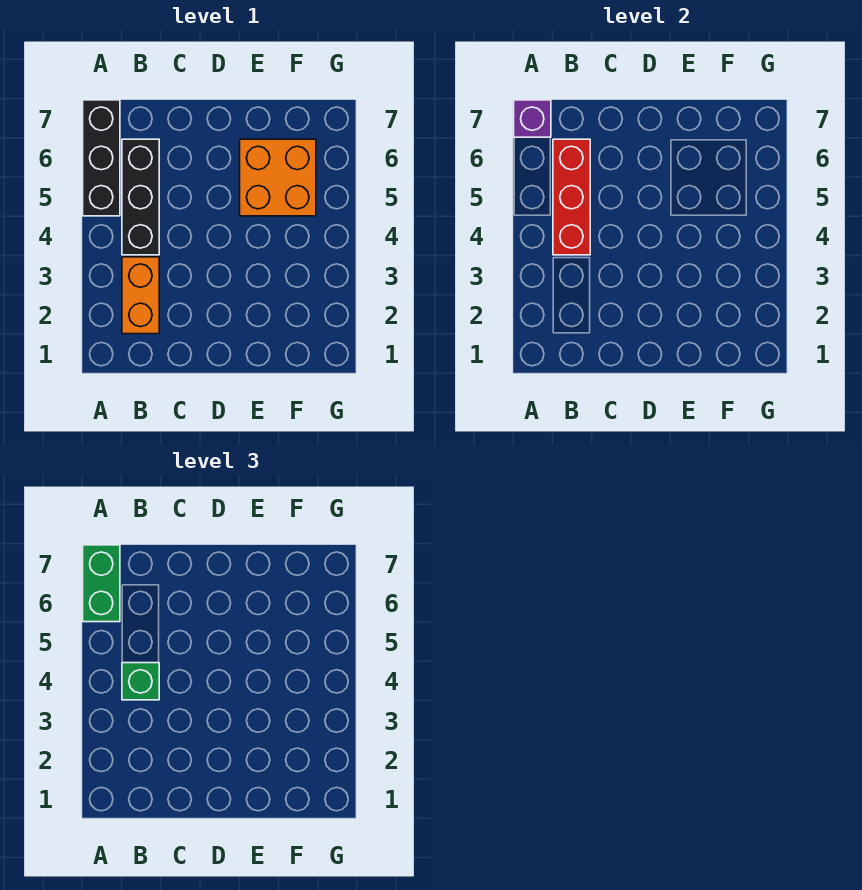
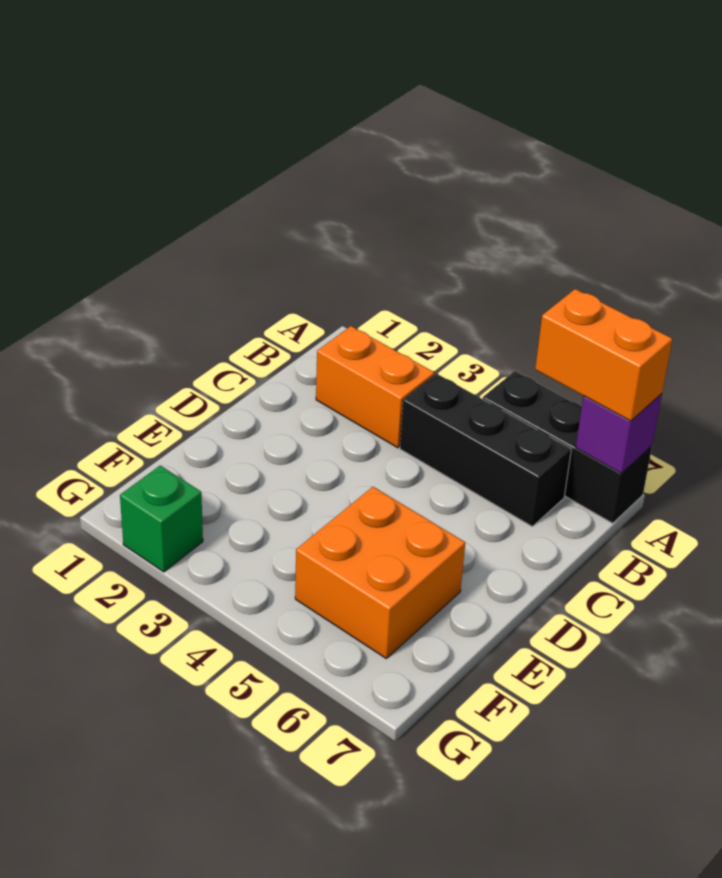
green 1x2 brick [83,545,120,622] -> orange 1x2 brick [535,289,672,421]
red 1x3 brick [553,139,590,255] -> none
green 1x1 brick [122,663,159,700] -> green 1x1 brick moved to [120,466,203,572]

